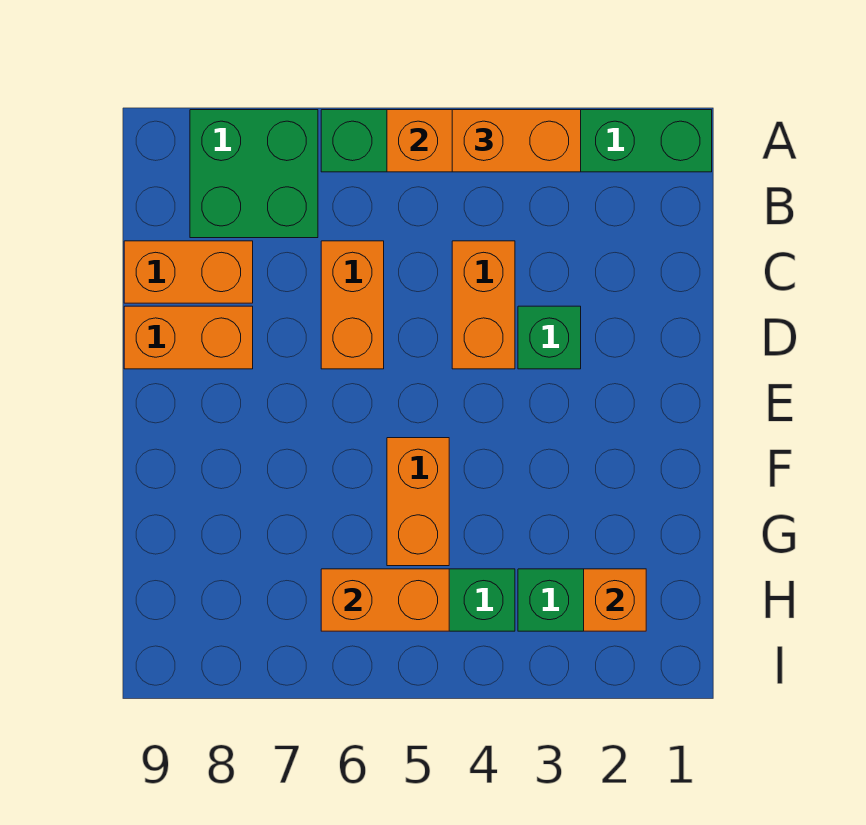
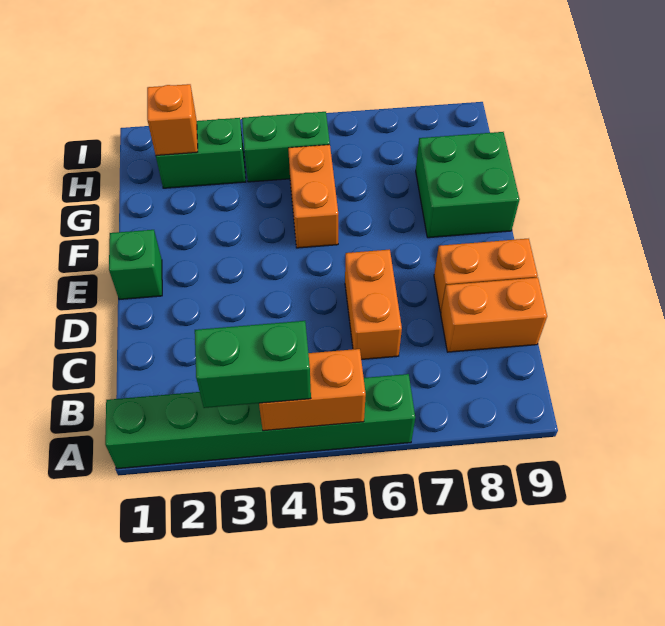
orange 1x2 brick [452,110,581,172] -> green 1x2 brick [195,321,311,408]
green 2x2 brick [190,110,318,238] -> green 2x2 brick moved to [416,132,520,238]
orange 1x2 brick [452,241,515,369] -> none
green 1x1 brick [518,306,581,369] -> green 1x1 brick moved to [109,230,162,300]
orange 1x2 brick [321,569,449,631] -> none

